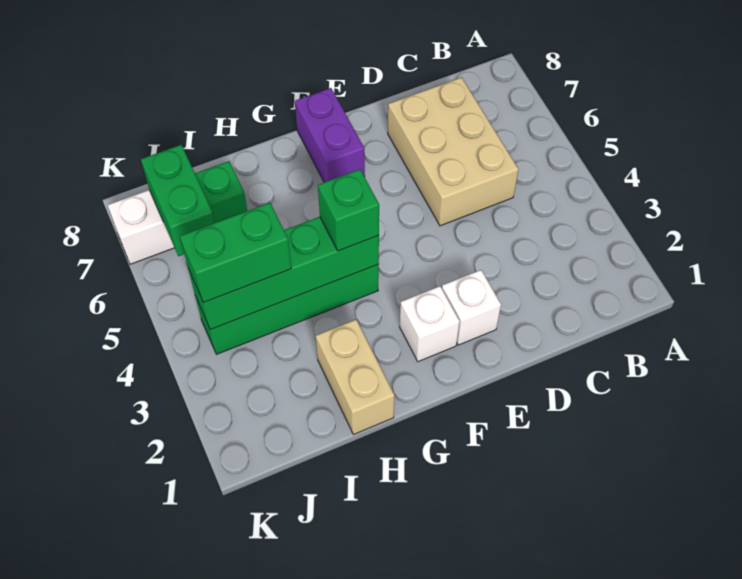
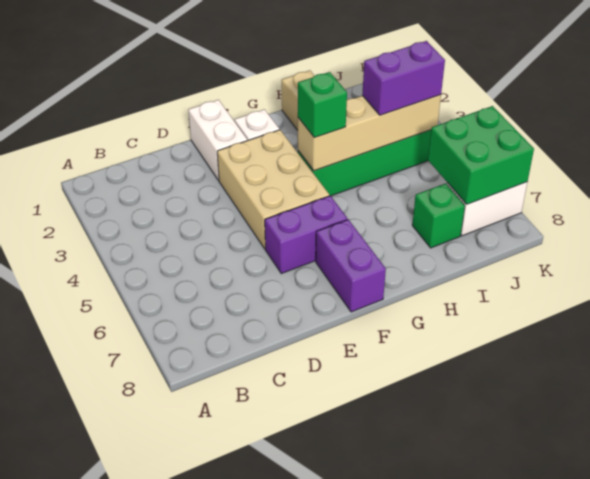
tan 2x3 brick [388,77,519,226] -> tan 2x3 brick moved to [217,130,329,249]
white 1x1 brick [442,270,501,345] -> white 1x2 brick [189,100,247,181]
none -> purple 1x2 brick [265,196,347,274]
green 1x4 brick [188,217,379,330] -> tan 1x4 brick [298,95,441,171]
green 1x2 brick [180,203,291,303] -> purple 1x2 brick [362,41,445,115]
green 1x2 brick [141,145,215,256] -> green 2x2 brick [428,106,534,204]

